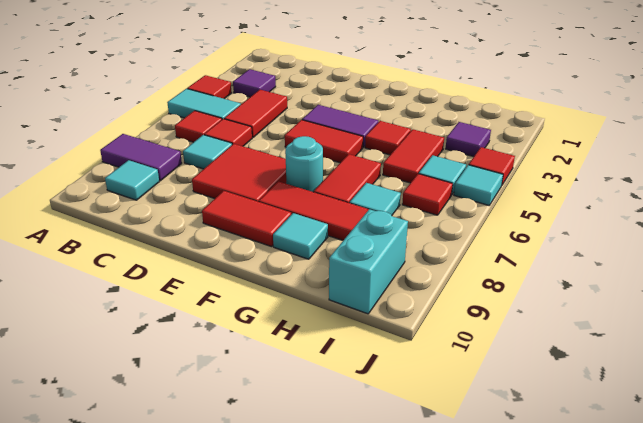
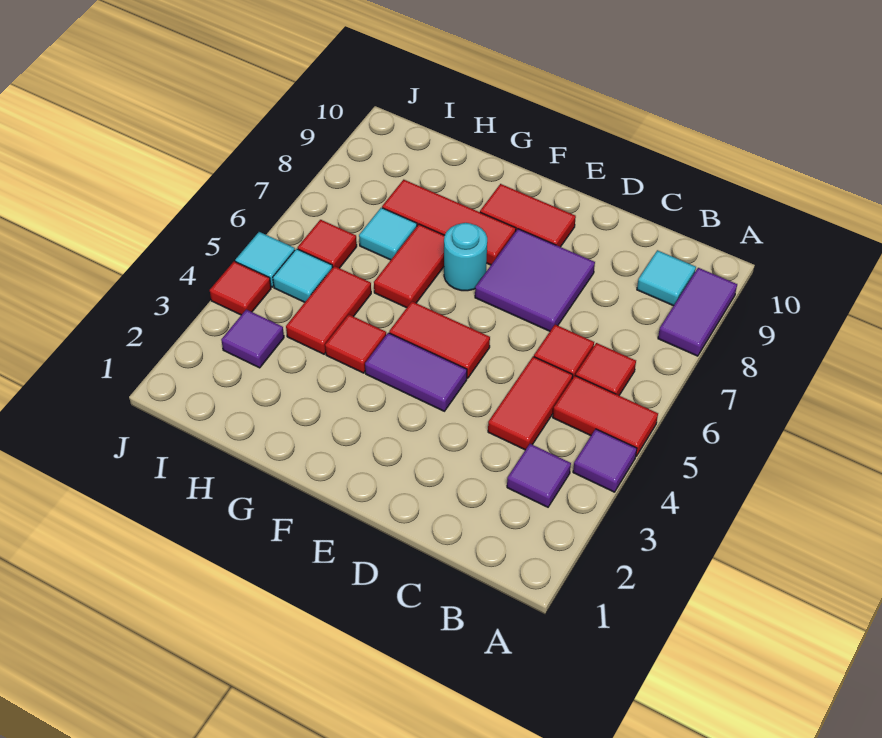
red 1x1 tile [187,75,232,99] -> purple 1x1 tile [573,429,637,492]
cyan 1x2 tile [167,89,241,119] -> red 1x2 tile [553,376,658,456]
purple 1x2 tile [100,134,182,181] -> purple 1x2 tile turned to [658,268,737,356]
cyan 1x1 tile [183,135,232,169] -> none
red 2x2 tile [192,144,286,202] -> purple 2x2 tile [475,229,595,331]
cyan 1x1 tile [273,213,328,259] -> none
cyan 1x2 brick [329,209,408,314] -> none

